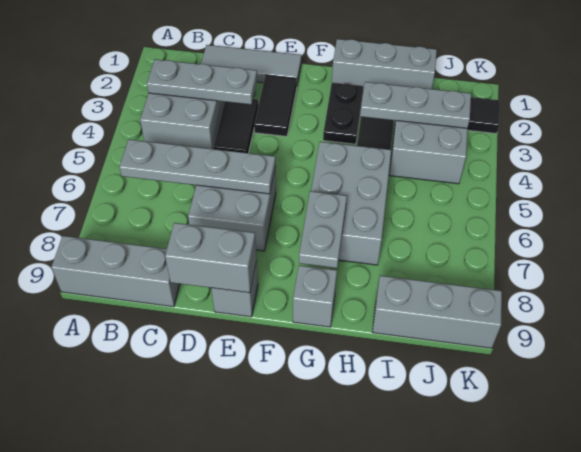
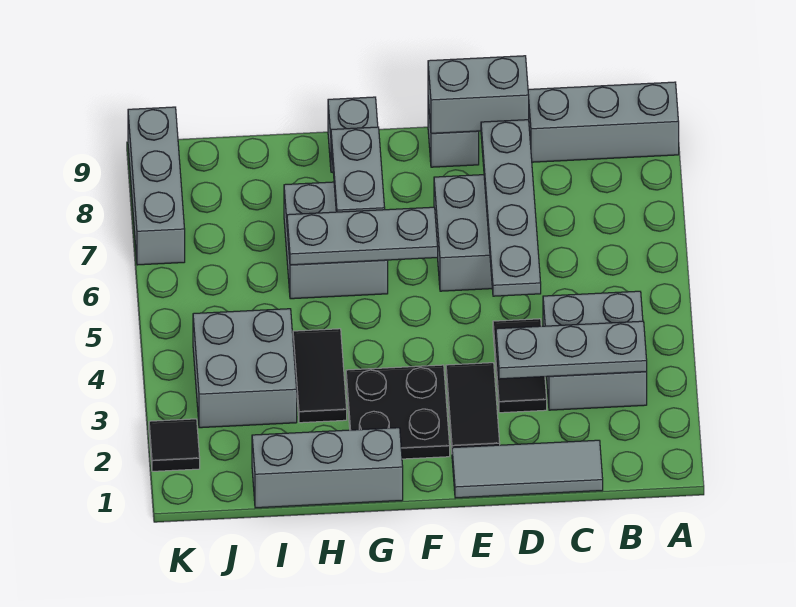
grey 1x4 plate [119,139,276,194] -> grey 1x4 plate turned to [481,120,541,296]
black 1x2 plate [323,82,364,144] -> black 2x2 plate [346,365,450,459]
grey 2x3 brick [311,142,391,265] -> grey 2x2 brick [284,182,388,299]
grey 1x3 plate [360,82,471,128] -> grey 1x3 plate moved to [287,207,438,265]
grey 1x3 brick [373,276,502,348] -> grey 1x3 brick turned to [128,107,185,265]

